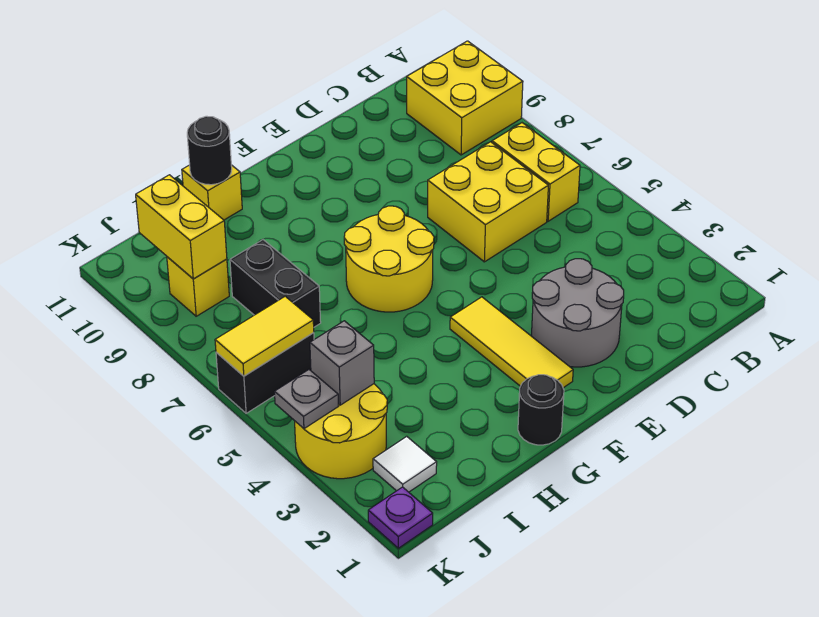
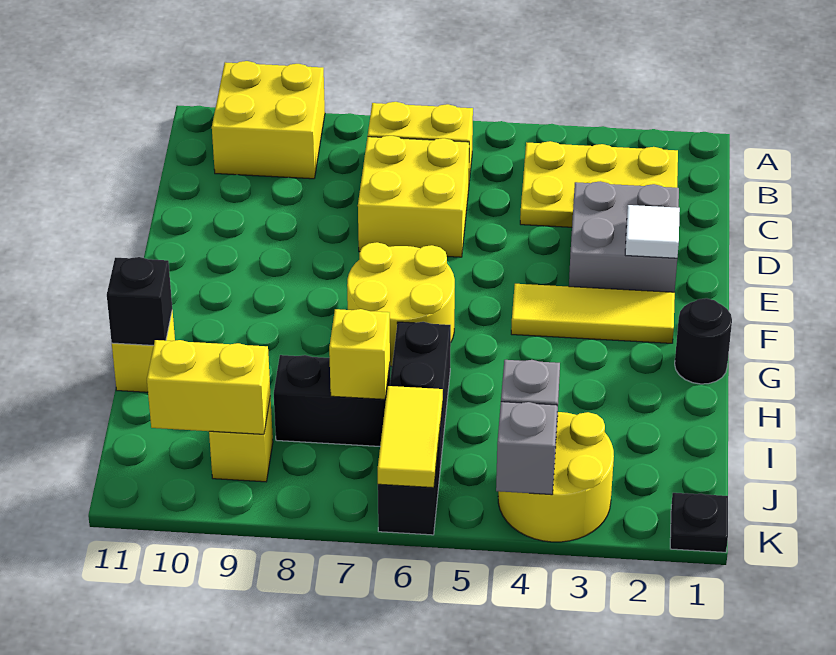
none -> yellow 2x3 plate [520,141,678,227]
grey 2x2 round brick [532,259,624,367] -> grey 2x2 brick [569,181,679,292]
black 1x1 round brick [187,116,232,185] -> black 1x1 brick [107,257,172,345]
none -> yellow 1x1 brick [329,309,390,399]
white 1x1 tile [373,436,437,492] -> white 1x1 tile moved to [625,205,680,258]
black 1x2 brick [216,332,314,413] -> black 1x4 brick [378,322,451,535]
purple 1x1 plate [368,487,433,548] -> black 1x1 plate [670,493,728,552]
grey 1x1 plate [275,370,338,429] -> grey 1x1 brick [496,402,557,495]

